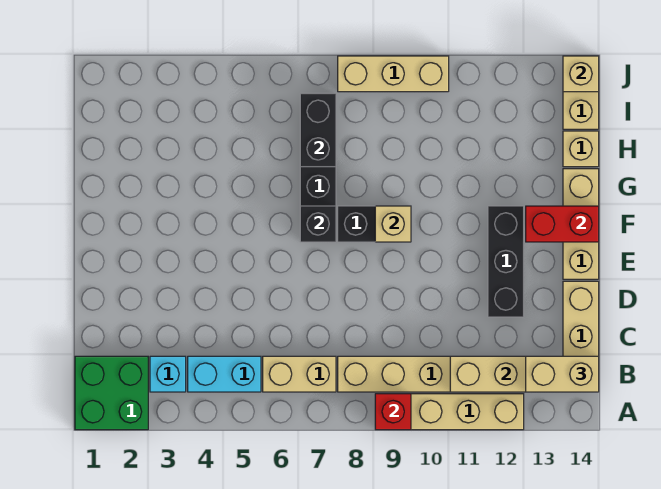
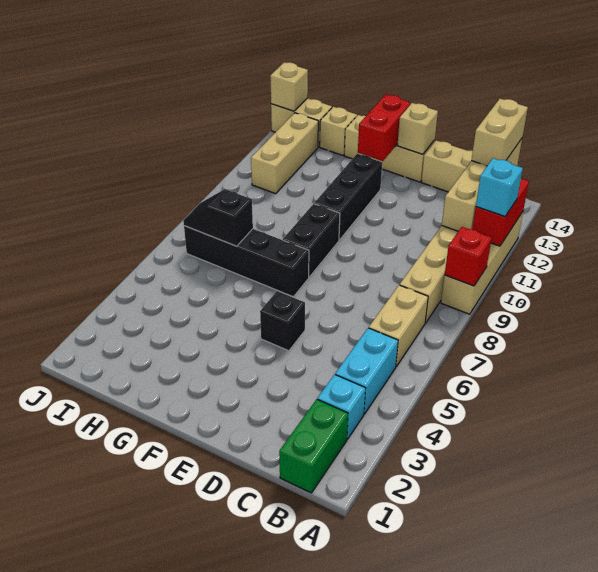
green 2x2 brick [75,356,148,430] -> green 1x2 brick [279,399,348,493]
none -> red 1x2 brick [472,179,529,246]
none -> cyan 1x1 brick [476,158,523,216]
black 1x3 brick [488,206,524,317] -> black 1x3 brick turned to [314,154,382,240]
black 1x1 brick [300,206,336,242] -> black 1x1 brick moved to [260,291,305,351]
tan 1x1 brick [375,206,411,242] -> tan 1x1 brick moved to [397,103,438,154]
black 1x2 brick [300,93,336,167] -> black 1x2 slope [183,189,253,246]
tan 1x3 brick [338,56,449,92] -> tan 1x3 brick moved to [251,113,318,194]

